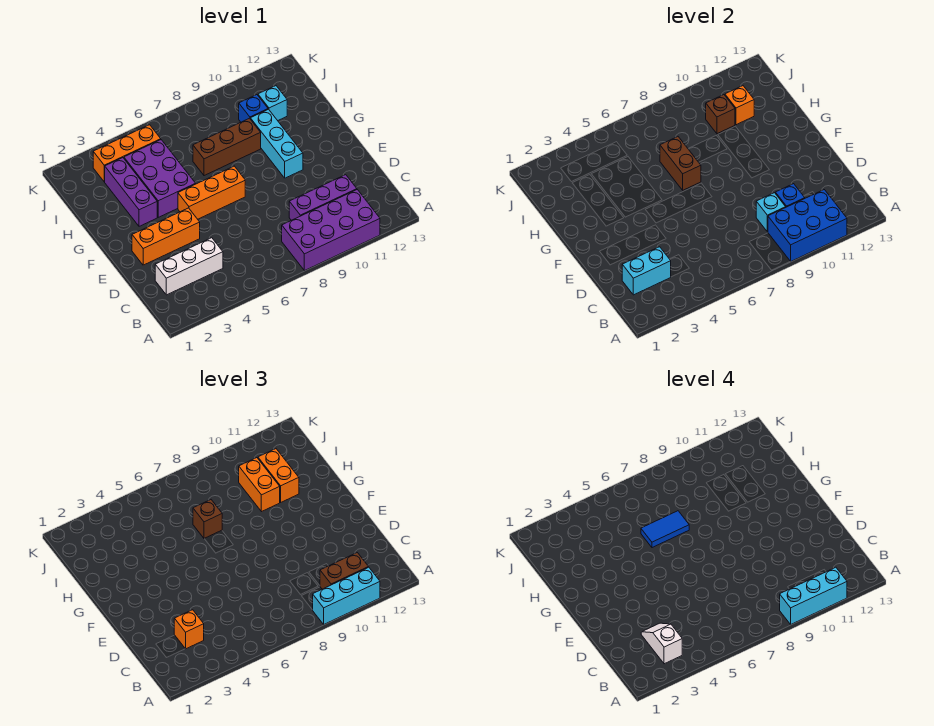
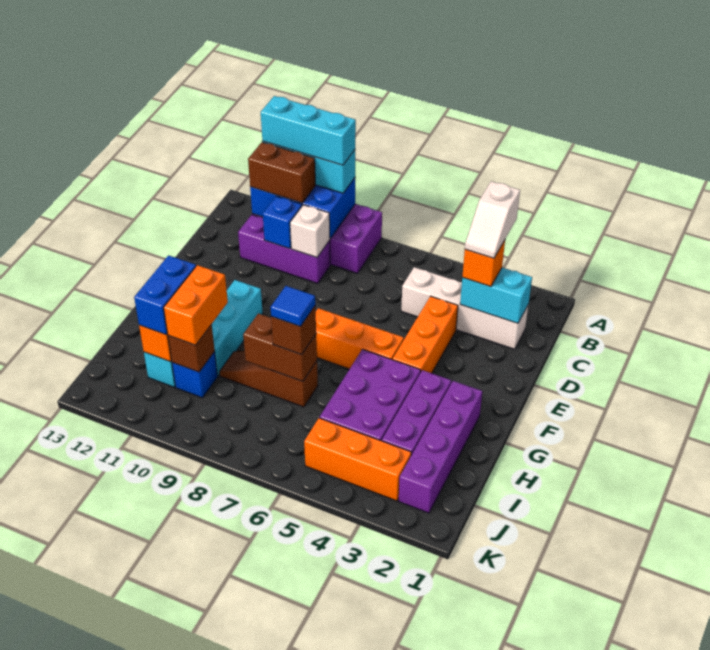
white 1x3 brick [155,238,223,295] -> white 1x4 brick [401,267,528,349]
cyan 1x1 brick [756,193,786,232] -> white 1x1 brick [290,205,330,257]
orange 1x3 brick [132,208,200,265] -> orange 1x3 brick turned to [393,296,458,373]
none -> purple 1x4 brick [399,381,482,513]
brown 1x2 brick [660,137,701,190] -> brown 1x2 brick turned to [243,313,317,381]
blue 1x2 tile [641,511,689,548] -> blue 1x1 tile [271,286,315,326]
brown 1x3 brick [193,118,261,176] -> brown 1x3 slope [219,351,318,407]
orange 1x2 brick [258,449,299,502] -> blue 1x2 brick [134,255,196,335]

